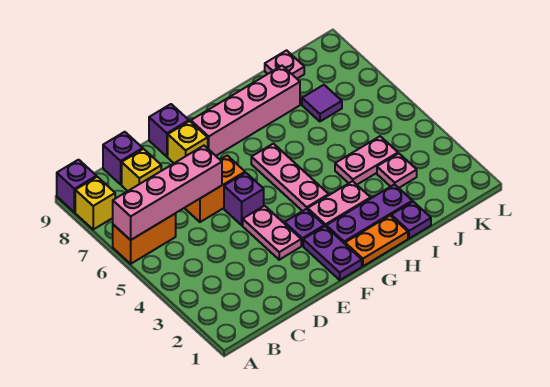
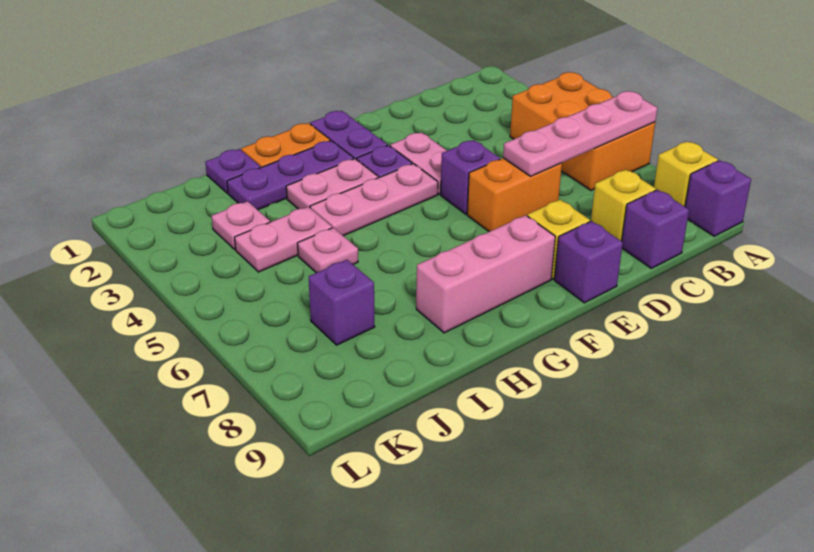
orange 1x2 brick [113,213,176,264] -> orange 2x3 brick [510,72,655,190]
pink 1x4 brick [113,146,222,240] -> pink 1x4 plate [503,91,657,176]
pink 1x4 brick [191,66,300,156] -> pink 1x3 brick [416,215,555,333]
pink 1x3 plate [251,144,329,211] -> pink 1x3 plate turned to [310,164,438,236]
purple 1x1 tile [302,85,342,121] -> purple 1x1 brick [309,260,375,345]
pink 1x1 plate [265,50,304,78] -> pink 1x1 plate moved to [297,228,358,273]

